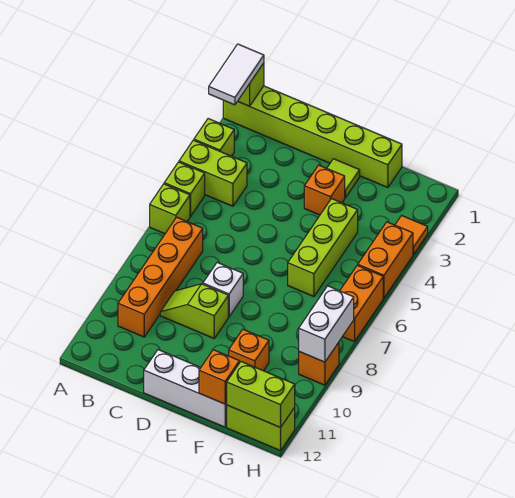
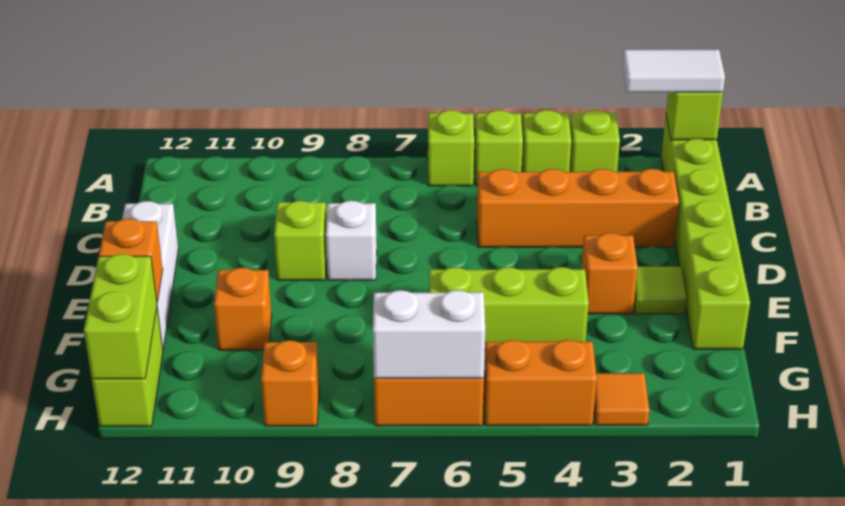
lime 1x2 brick [179,140,247,206] -> lime 1x1 brick [522,110,571,172]
orange 1x4 brick [118,217,203,337] -> orange 1x4 brick moved to [477,169,679,247]
white 1x2 brick [299,286,354,362] -> white 1x2 brick moved to [373,290,485,378]

